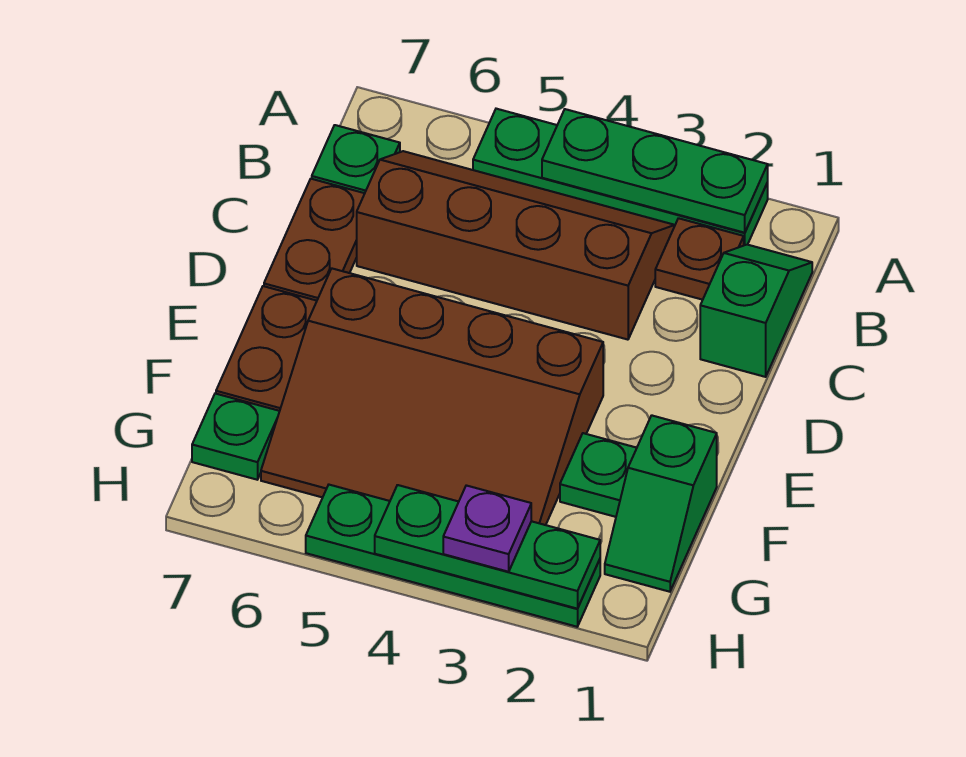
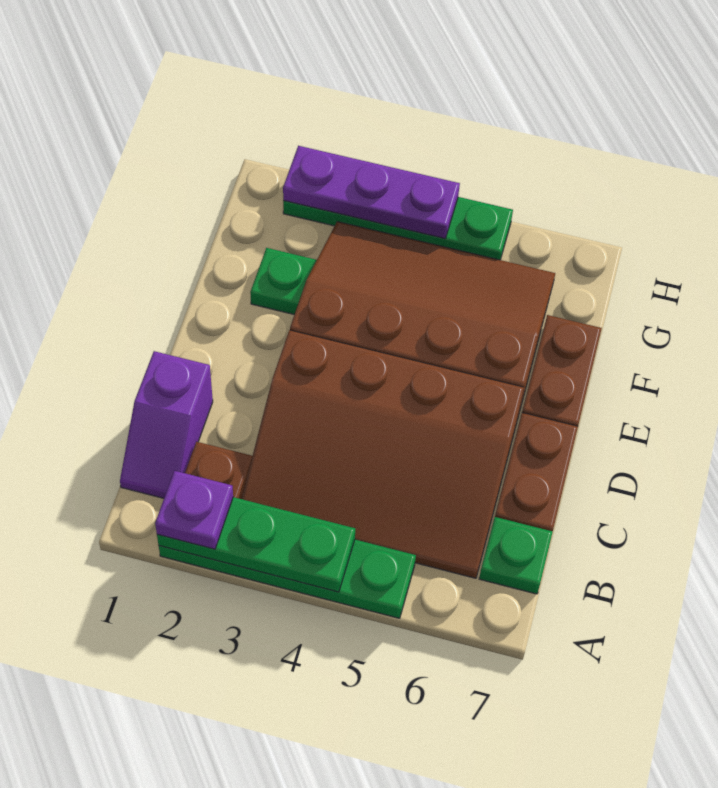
green 1x2 slope [700,245,812,377] -> purple 1x2 slope [120,351,213,498]
brown 2x4 slope [357,151,675,340] -> brown 3x4 slope [242,330,524,578]
green 1x2 slope [605,415,717,592] -> none
green 1x1 plate [192,394,280,480] -> none
green 1x3 plate [375,485,600,609] -> purple 1x3 plate [283,146,460,238]
purple 1x1 plate [443,485,531,572] -> purple 1x1 plate moved to [155,471,233,549]

